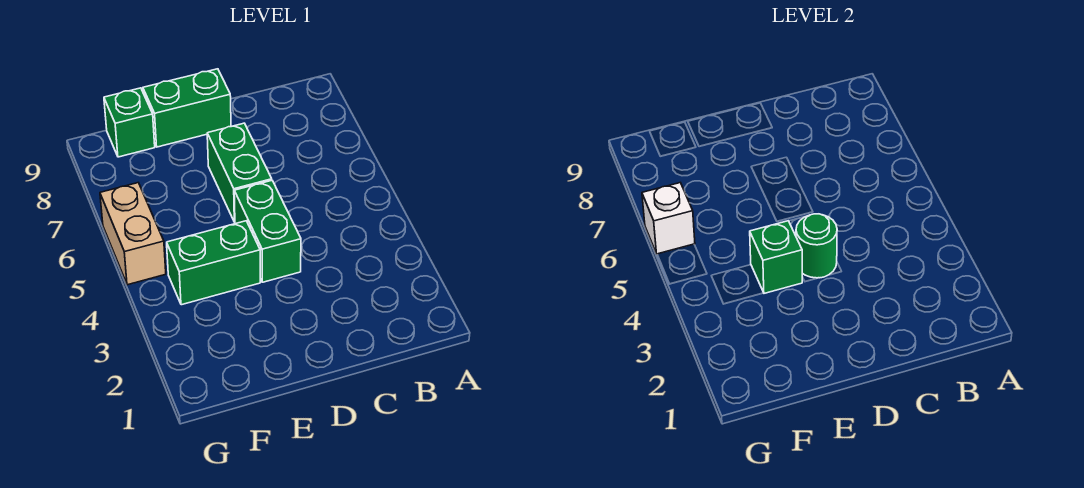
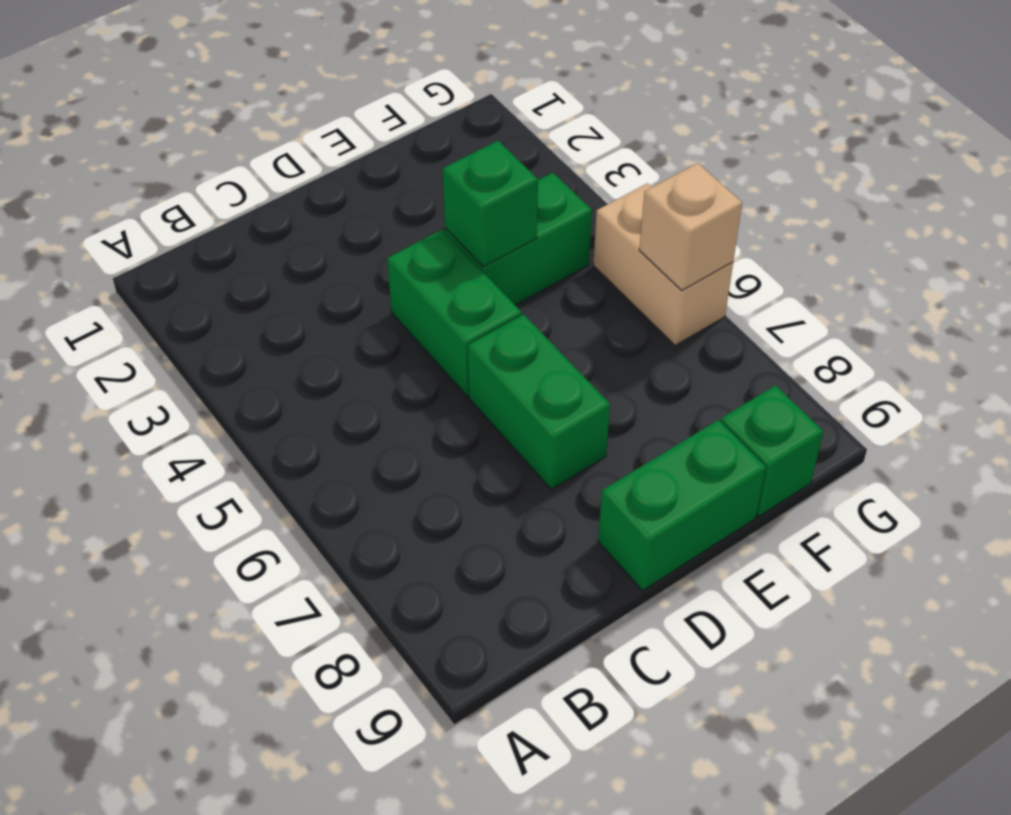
green 1x1 round brick [796,214,837,278] -> none
white 1x1 brick [642,183,695,254] -> tan 1x1 brick [639,163,742,290]

